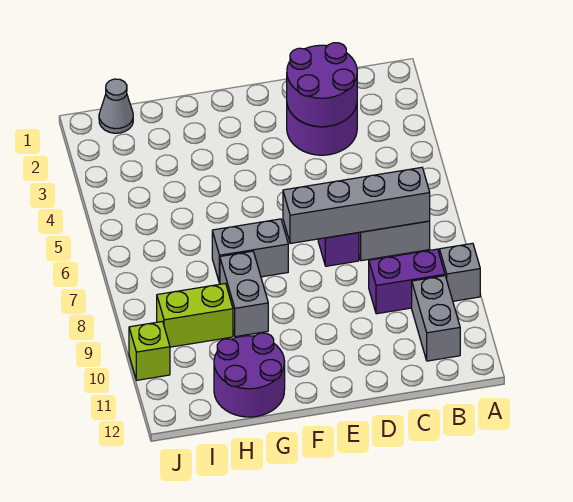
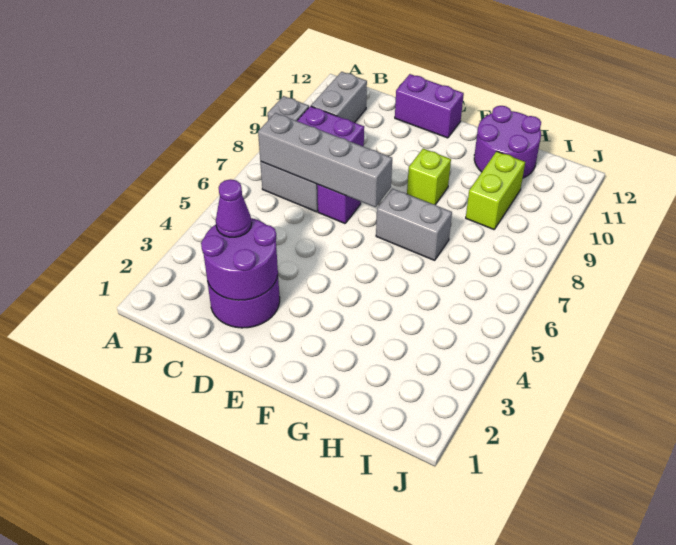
none -> purple 1x1 cone [216,179,251,237]
none -> purple 1x2 brick [395,74,464,138]
grey 1x2 brick [220,251,268,337] -> none
lime 1x2 brick [157,284,233,347] -> lime 1x2 brick turned to [466,151,525,229]
grey 1x1 cone [99,79,133,133] -> none
lime 1x1 brick [129,321,170,380] -> lime 1x1 brick moved to [407,149,451,205]

